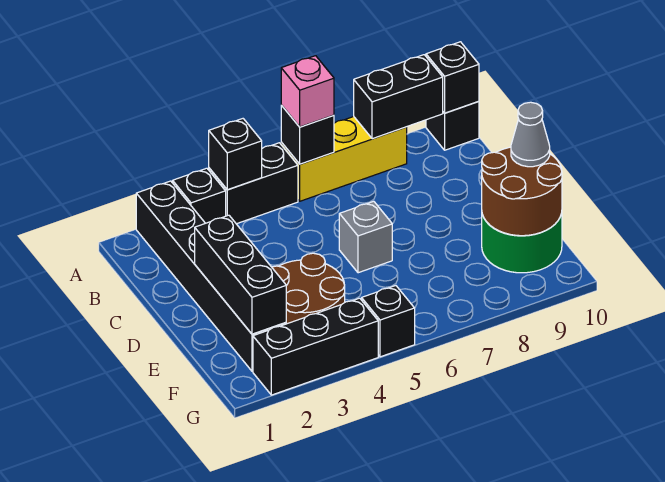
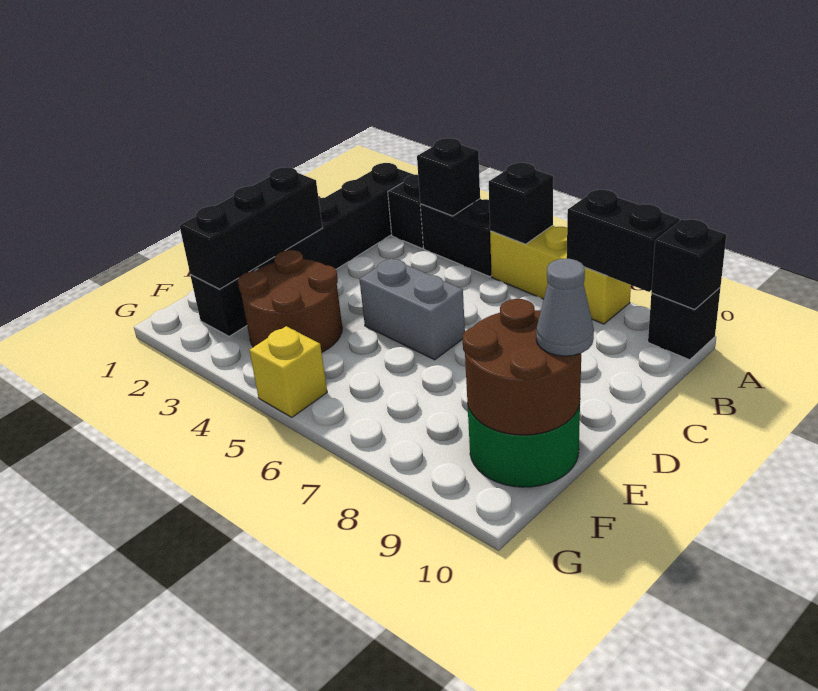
pink 1x1 brick [281,56,334,127] -> none
grey 1x1 brick [339,201,392,273] -> grey 1x2 brick [359,258,465,360]
black 1x3 brick [253,298,378,395] -> none
black 1x1 brick [362,286,415,357] -> yellow 1x1 brick [249,326,327,417]

